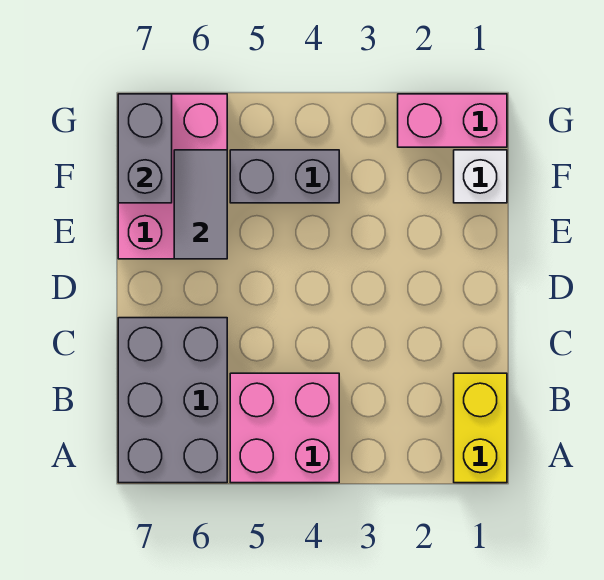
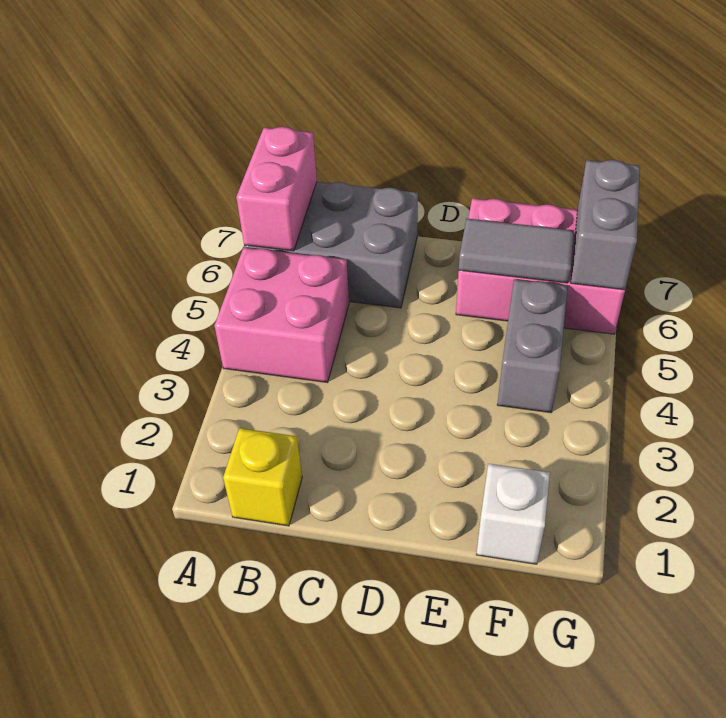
yellow 1x2 brick [454,373,507,483] -> yellow 1x1 brick [223,428,302,526]
grey 1x2 brick [118,94,172,203] -> grey 1x2 brick turned to [571,160,640,290]
pink 1x2 brick [398,94,507,147] -> pink 1x2 brick moved to [236,127,317,251]

